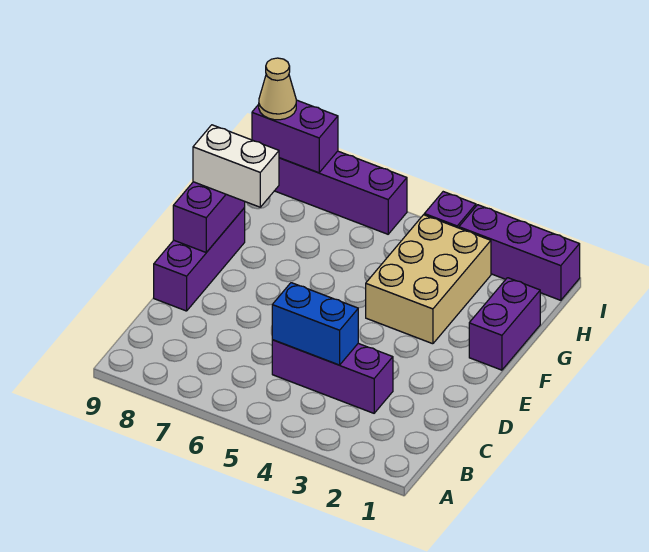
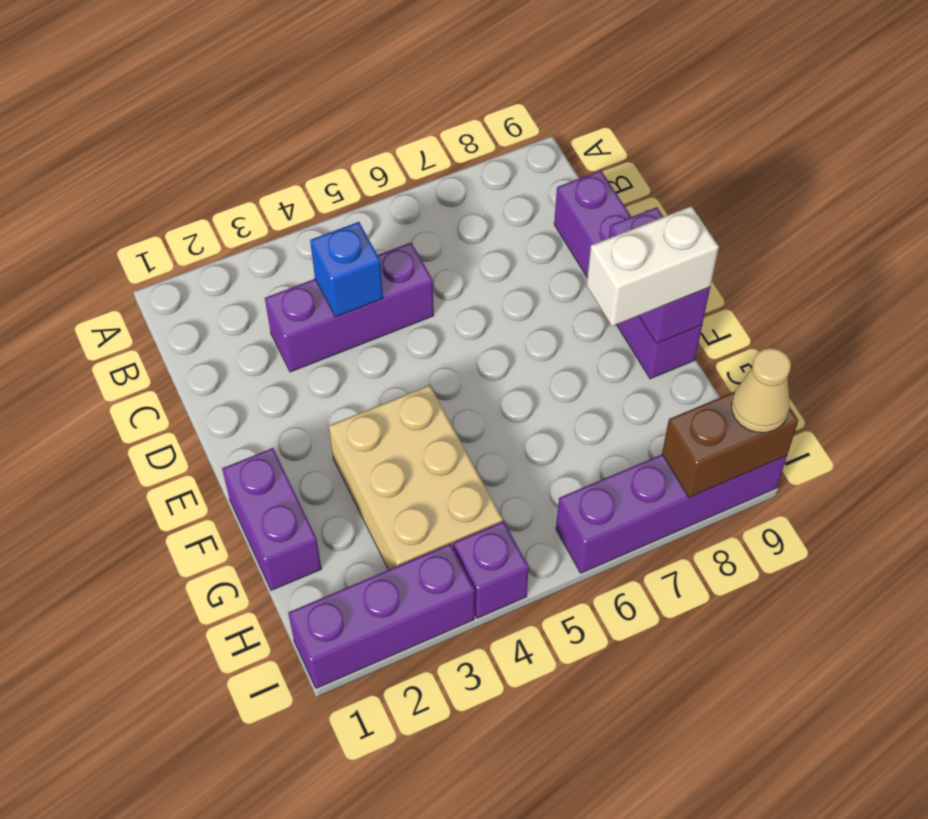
blue 1x2 brick [272,283,358,365] -> blue 1x1 brick [310,222,383,317]
purple 1x3 brick [154,208,245,311] -> purple 1x4 brick [554,170,702,379]
purple 1x2 brick [252,100,338,173] -> brown 1x2 brick [662,392,798,498]

